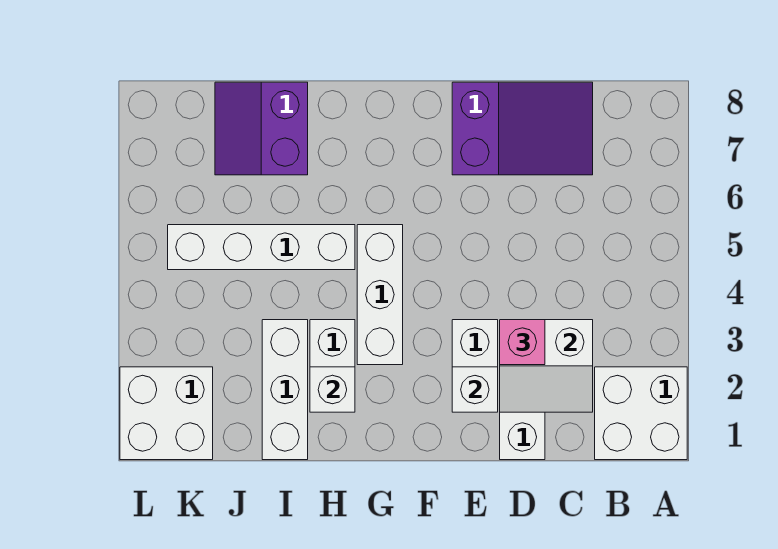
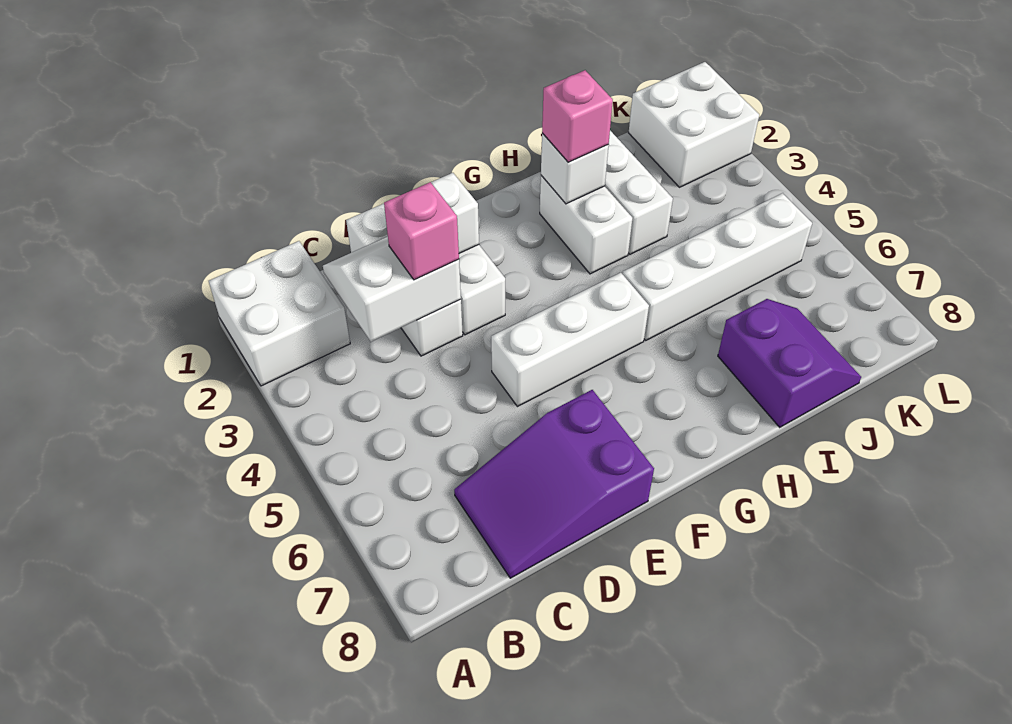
white 1x3 brick [357,225,403,365] -> white 1x3 brick turned to [491,273,649,407]
none -> pink 1x1 brick [542,70,613,162]

